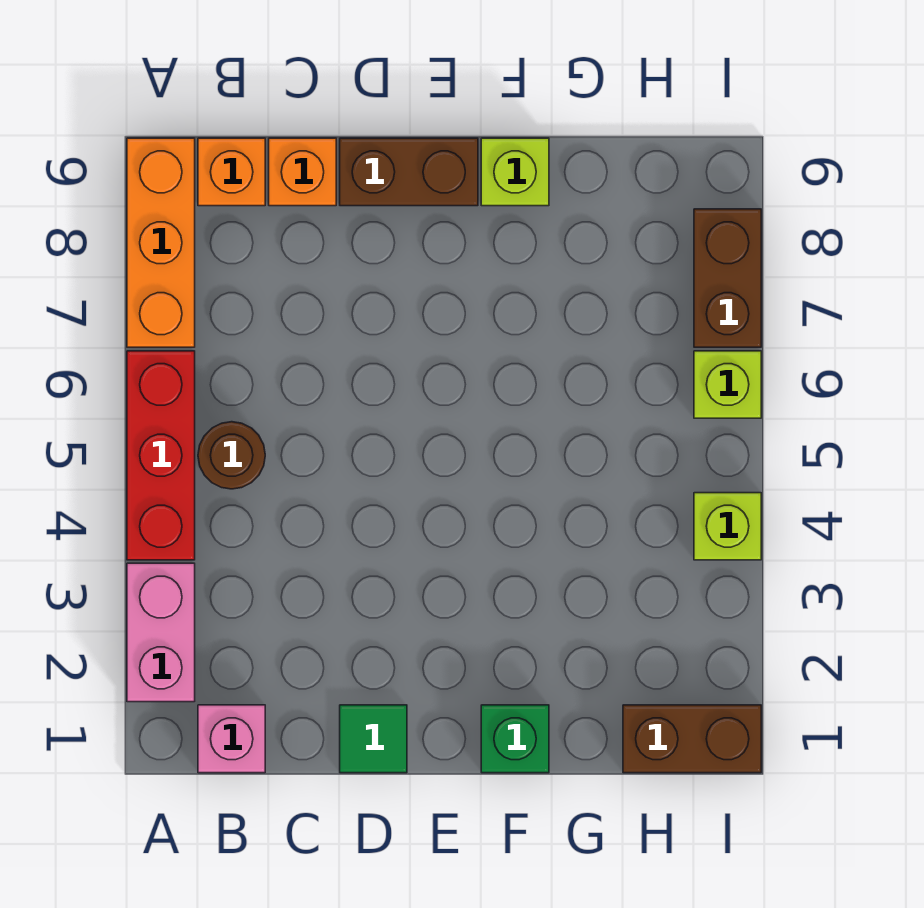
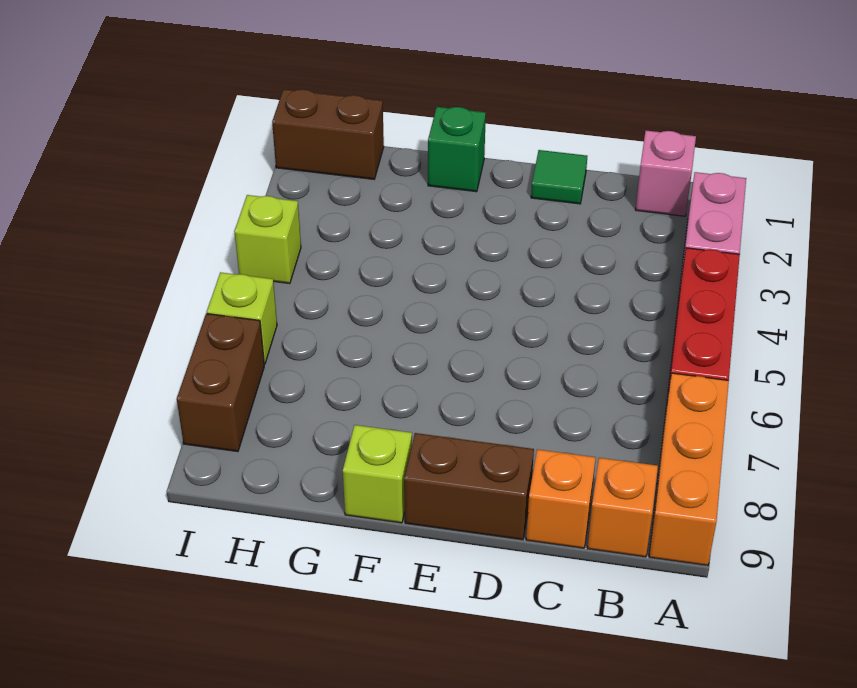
brown 1x1 round brick [198,422,265,489] -> none

